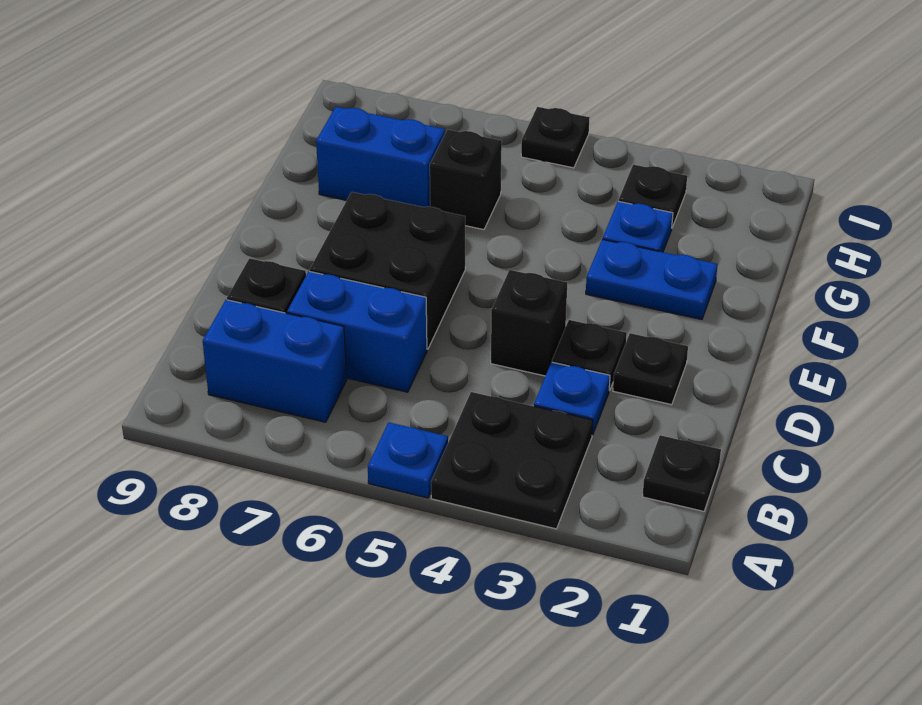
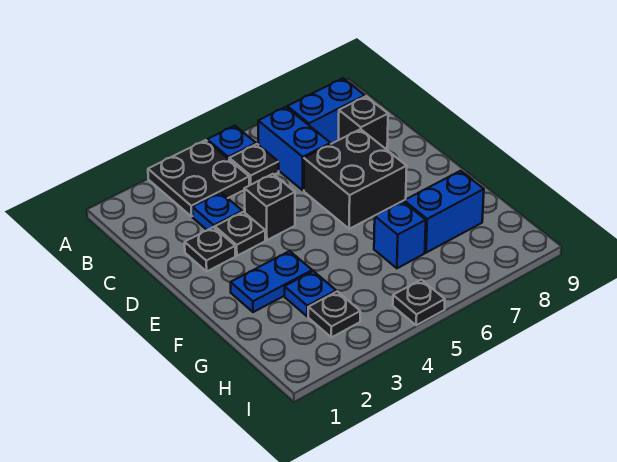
black 1x1 plate [642,435,721,511] -> black 1x1 plate moved to [229,144,279,185]
blue 1x2 brick [287,271,427,392] -> blue 1x2 brick turned to [258,107,331,190]
black 1x1 brick [430,130,502,230] -> blue 1x1 brick [374,201,426,268]

